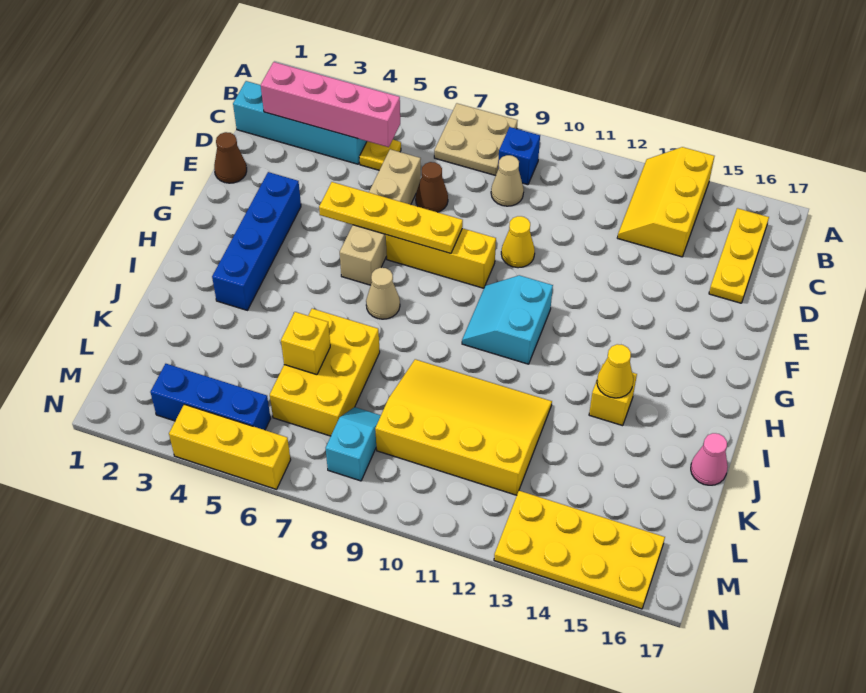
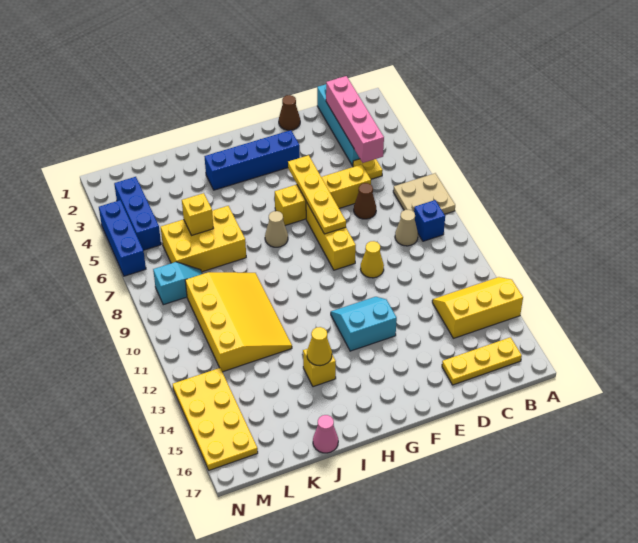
tan 1x4 brick [340,149,421,285] -> yellow 1x4 brick [275,164,371,225]
cyan 2x2 slope [462,275,553,364] -> cyan 2x2 slope moved to [331,297,397,351]
yellow 1x3 brick [169,404,291,489] -> blue 1x3 brick [99,200,146,276]

